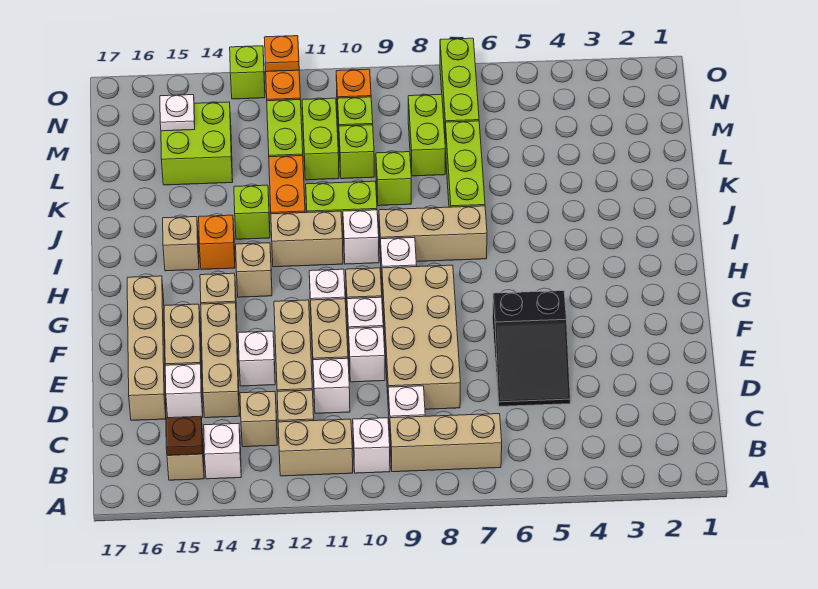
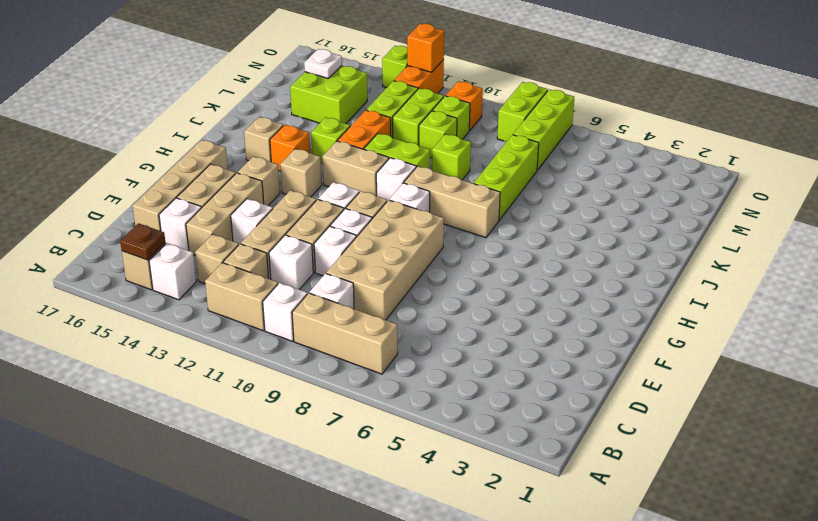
black 2x3 slope [492,291,570,407] -> none
lime 1x2 brick [408,94,445,176] -> lime 1x2 brick moved to [497,82,548,141]
orange 1x1 plate [264,36,299,72] -> orange 1x1 brick [407,24,444,72]

